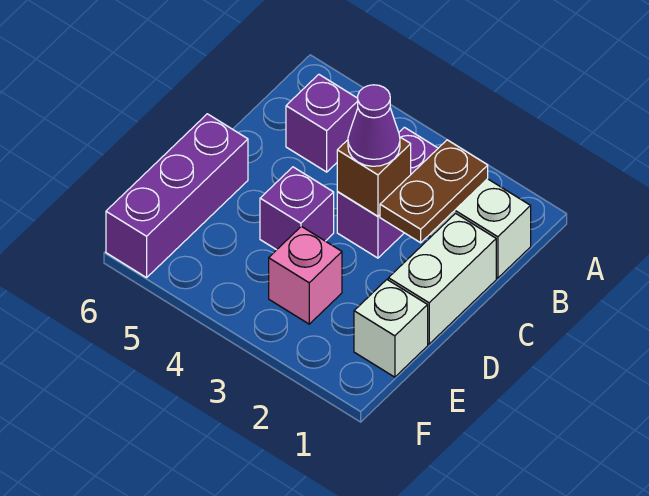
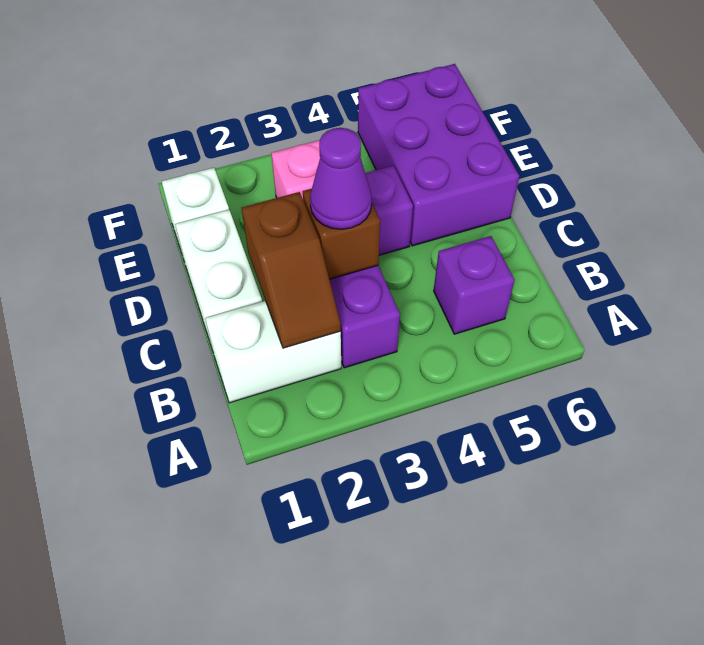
brown 1x2 plate [380,140,488,243] -> brown 1x2 slope [242,192,341,348]
purple 1x3 brick [106,114,248,278] -> purple 2x3 brick [358,64,519,246]

